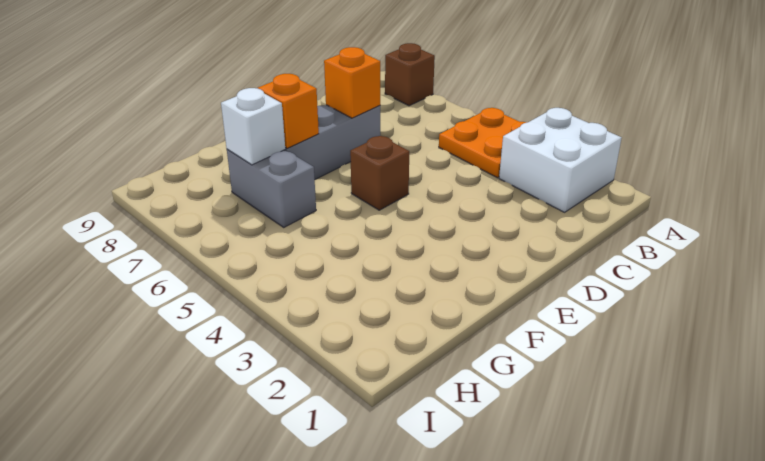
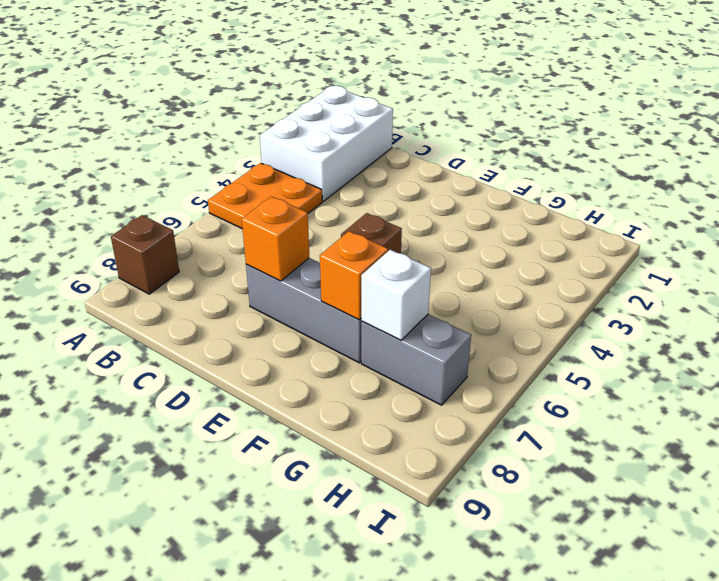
white 2x2 brick [499,108,621,212] -> white 2x3 brick [260,86,393,201]
grey 1x2 brick [227,149,316,227] -> grey 1x2 brick turned to [361,314,471,405]

